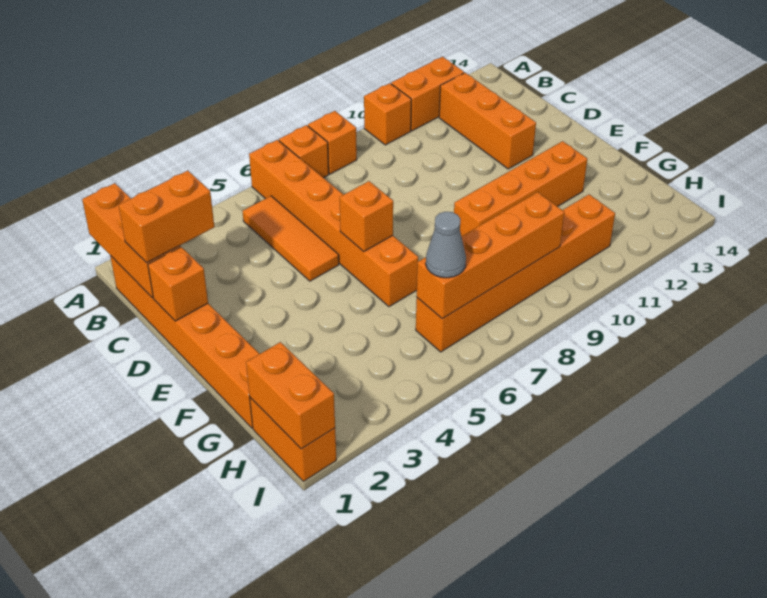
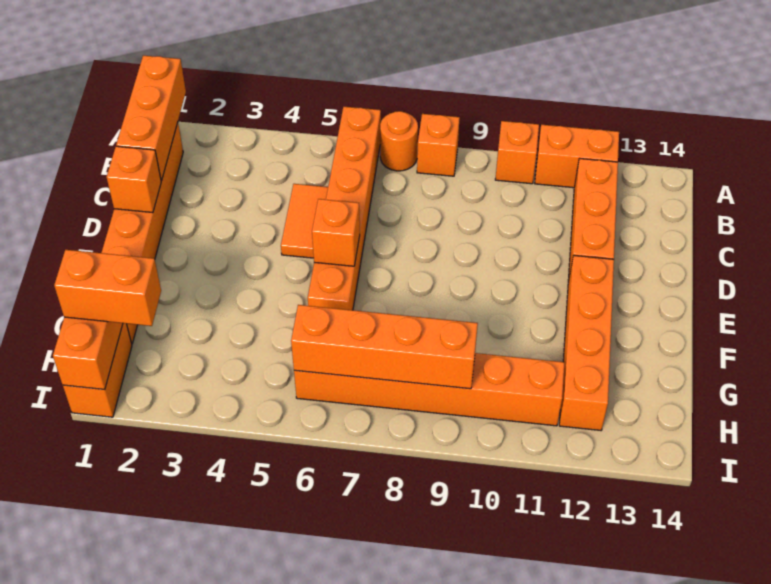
orange 1x1 brick [279,125,329,178] -> orange 1x1 round brick [380,111,418,171]
orange 1x3 tile [243,196,339,281] -> orange 1x2 tile [281,184,328,258]
orange 1x2 brick [119,171,214,263] -> orange 1x2 brick moved to [54,250,161,326]
orange 1x4 brick [454,141,587,236] -> orange 1x4 brick turned to [559,255,614,430]
grey 1x1 cone [426,212,466,278] -> none

